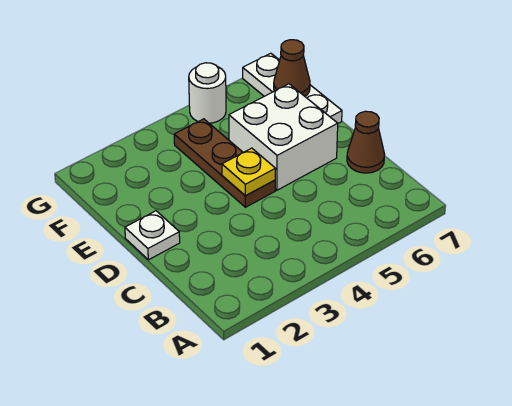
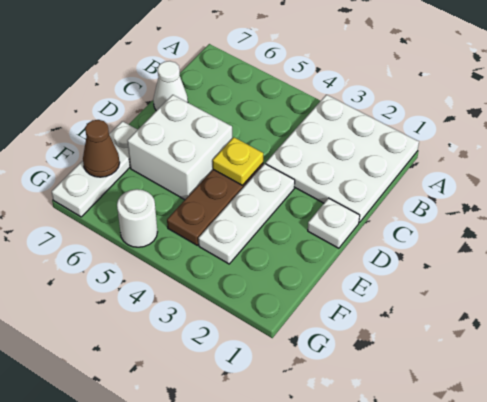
none -> white 3x3 plate [266,95,419,222]
brown 1x1 cone [347,111,385,173] -> white 1x1 cone [153,61,188,111]
none -> white 1x3 plate [198,164,295,264]

